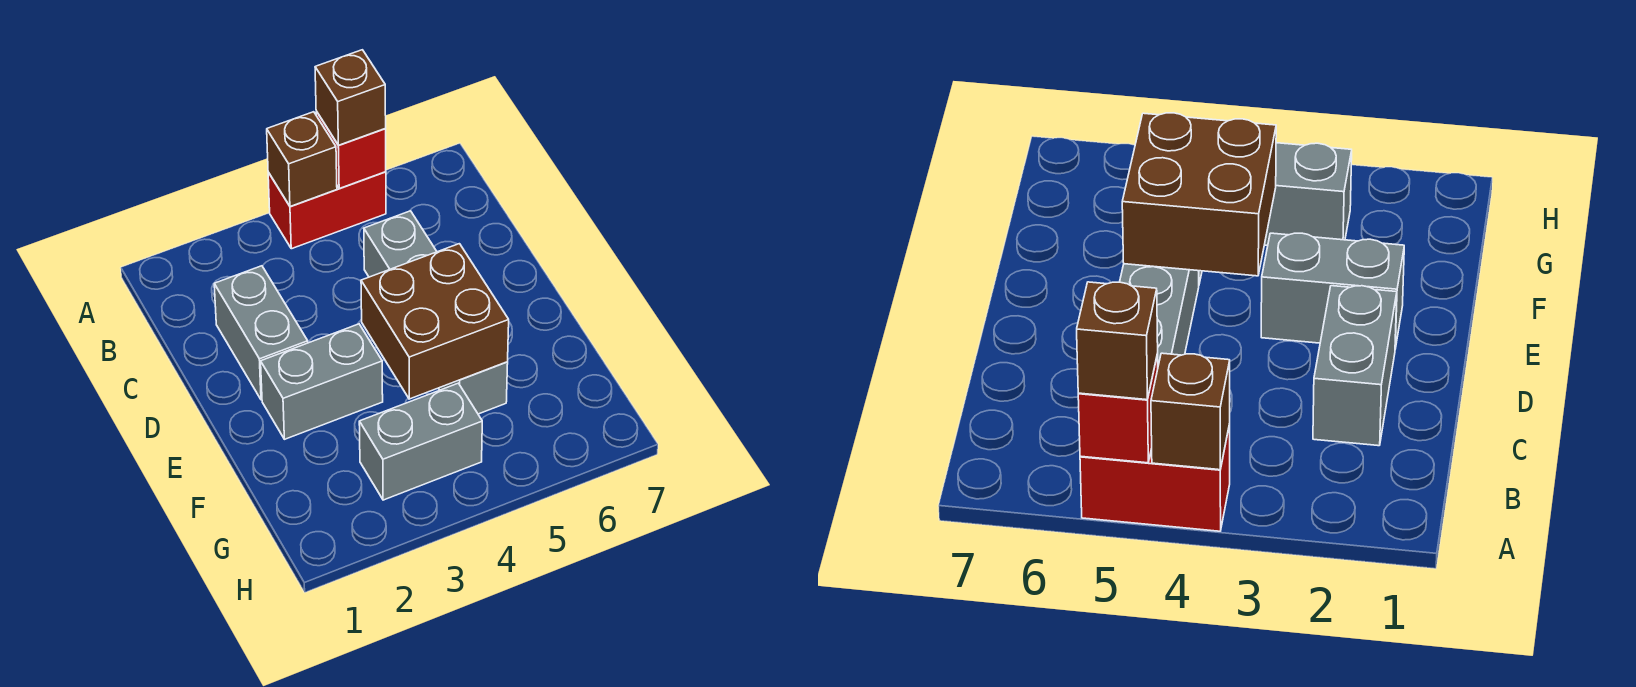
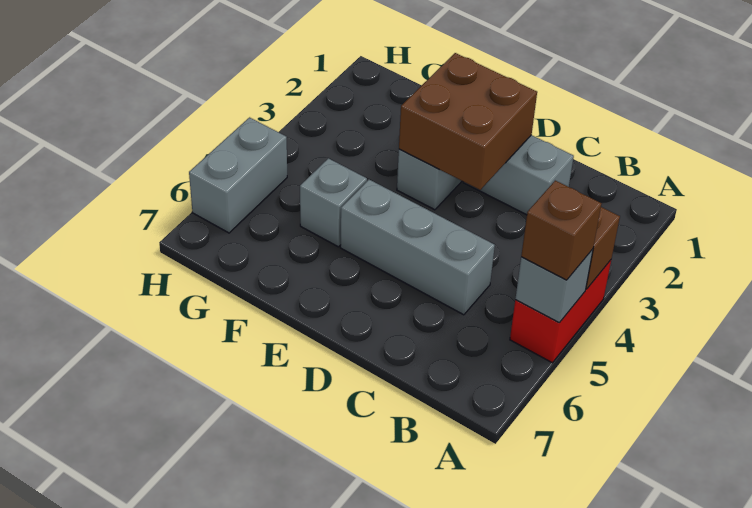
red 1x1 brick [316,111,386,188] -> grey 1x1 brick [515,249,593,323]
brown 2x2 brick [361,244,509,399] -> brown 2x2 brick moved to [399,53,537,190]
grey 1x2 brick [359,383,482,500] -> grey 1x2 brick moved to [189,117,287,233]

